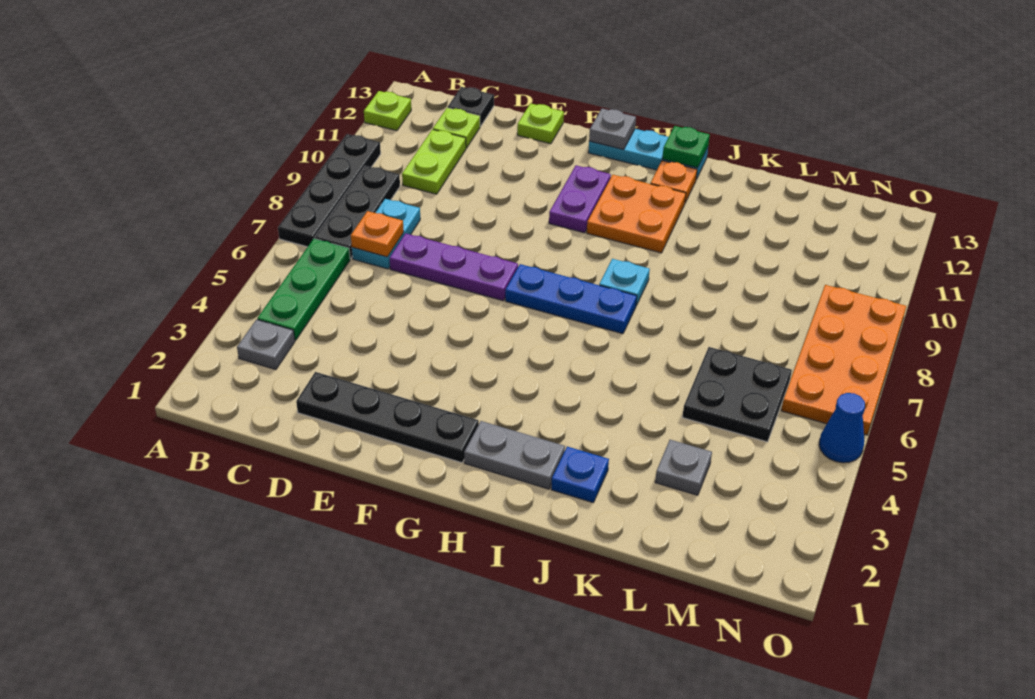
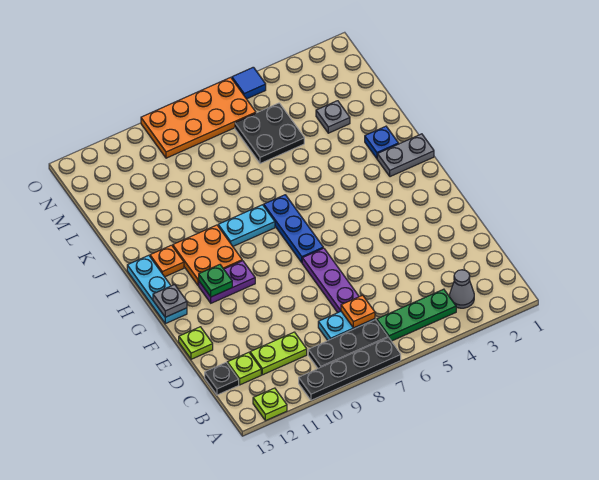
grey 1x1 plate [237,320,295,370] -> grey 1x1 cone [450,270,474,308]
black 1x4 plate [296,372,479,463] -> none
grey 1x2 plate [464,421,565,489] -> grey 1x2 plate turned to [377,134,434,177]
cyan 1x1 plate [599,259,650,305] -> cyan 1x2 plate [218,205,275,246]
green 1x1 plate [662,126,710,168] -> green 1x1 plate moved to [199,265,232,297]
blue 1x1 cone [819,393,865,463] -> blue 1x1 tile [232,67,266,99]

